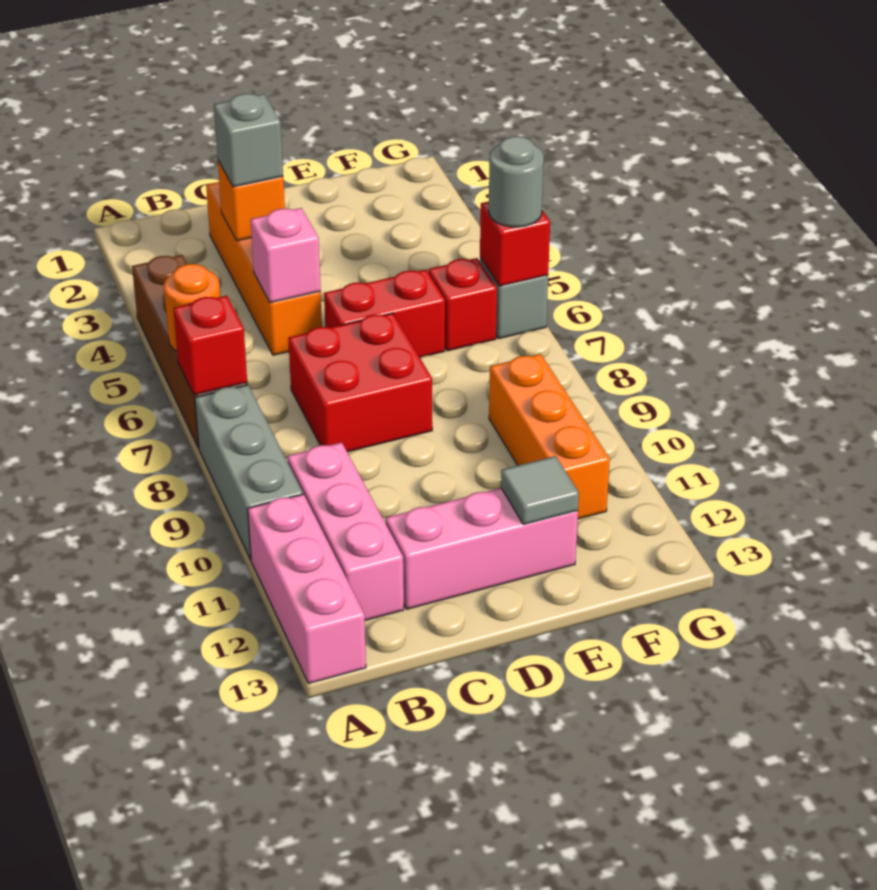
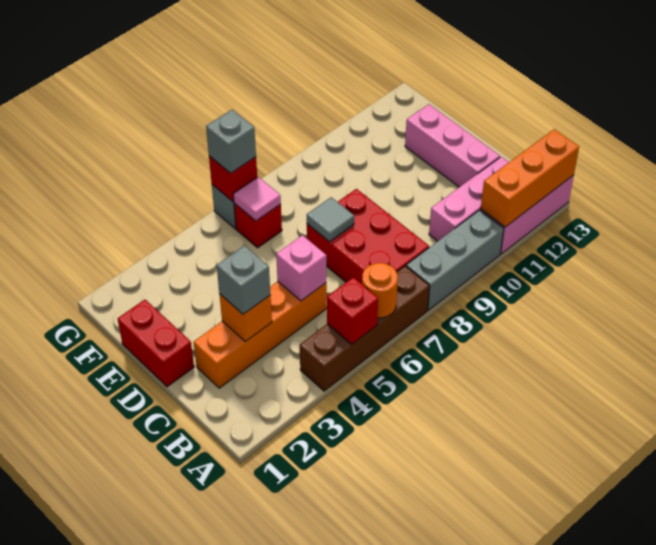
red 1x1 brick [173,296,247,395] -> red 1x1 brick moved to [327,277,378,344]
red 2x2 brick [288,313,432,452] -> red 2x3 brick [307,189,429,284]
red 1x2 brick [324,270,445,357] -> red 1x2 brick moved to [118,300,194,387]
grey 1x1 tile [501,456,579,524] -> grey 1x1 tile moved to [307,197,354,242]
none -> pink 1x1 tile [233,177,281,221]
orange 1x3 brick [489,354,610,519] -> orange 1x3 brick moved to [481,129,579,227]
grey 1x1 round brick [489,136,544,227] -> grey 1x1 brick [206,110,256,173]

